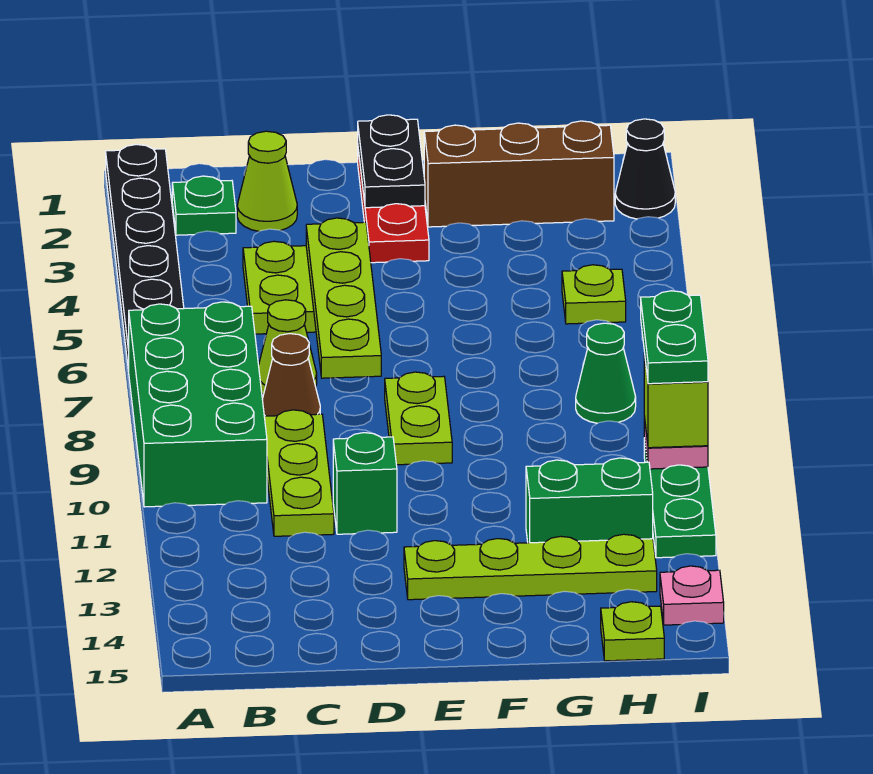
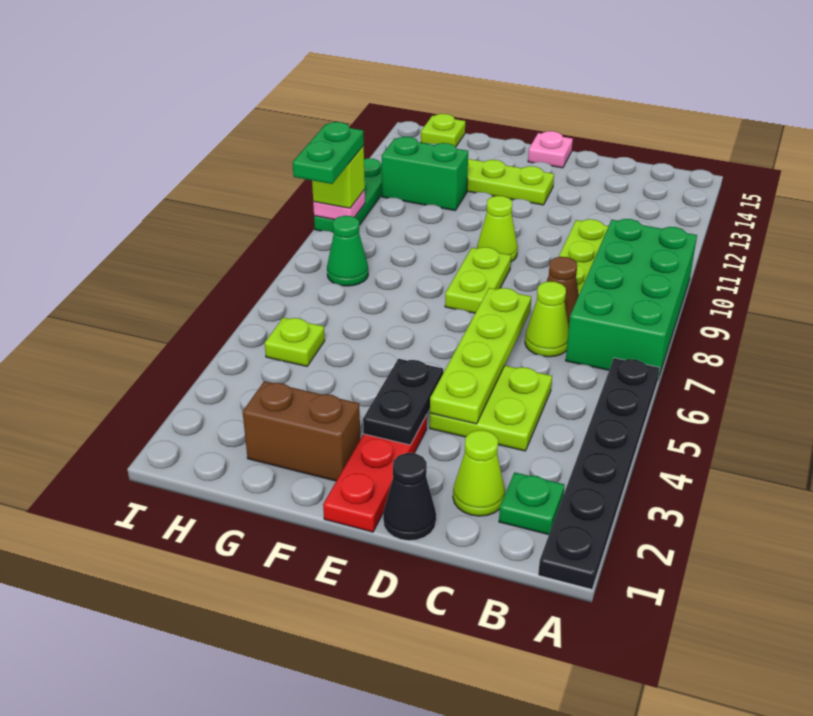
green 1x1 brick [333,433,397,534] -> none
black 1x2 plate [358,115,425,208] -> black 1x2 plate moved to [363,359,443,445]
none -> lime 1x1 cone [477,196,518,262]
brown 1x3 brick [424,121,614,227] -> brown 1x2 brick [243,381,360,481]
black 1x1 cone [615,119,675,219] -> black 1x1 cone moved to [383,453,436,541]
pink 1x1 plate [660,566,724,625] -> pink 1x1 plate moved to [528,131,573,168]

